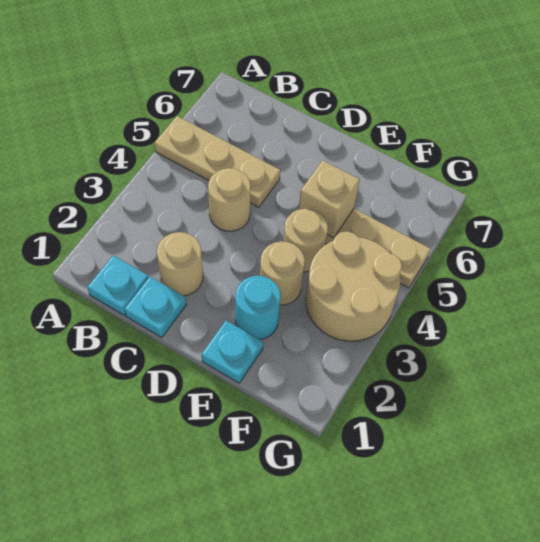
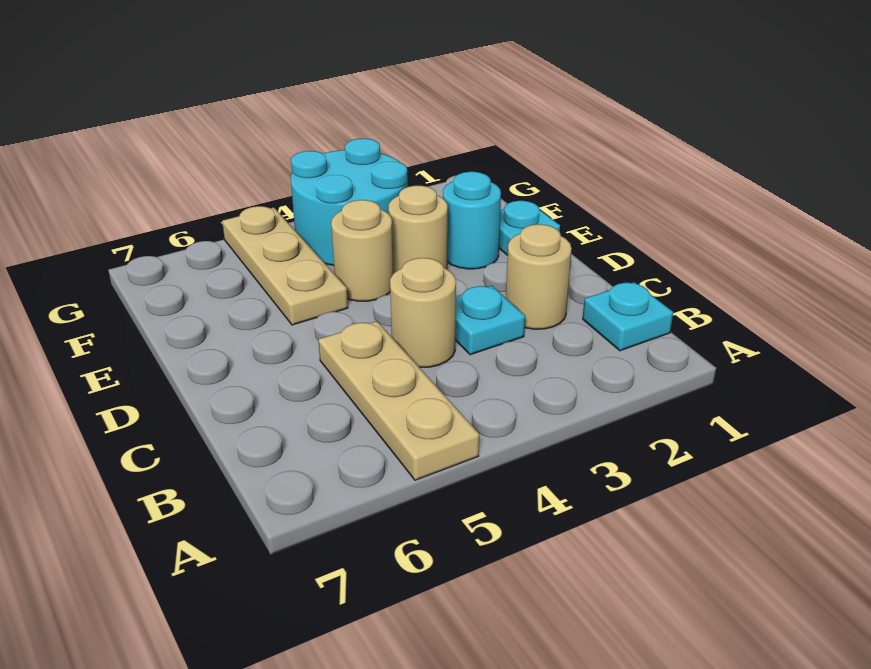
cyan 1x1 plate [125,277,186,338] -> cyan 1x1 plate moved to [455,286,525,355]
tan 1x1 brick [299,160,360,238] -> none
tan 2x2 round brick [306,231,402,341] -> cyan 2x2 round brick [291,139,408,265]

